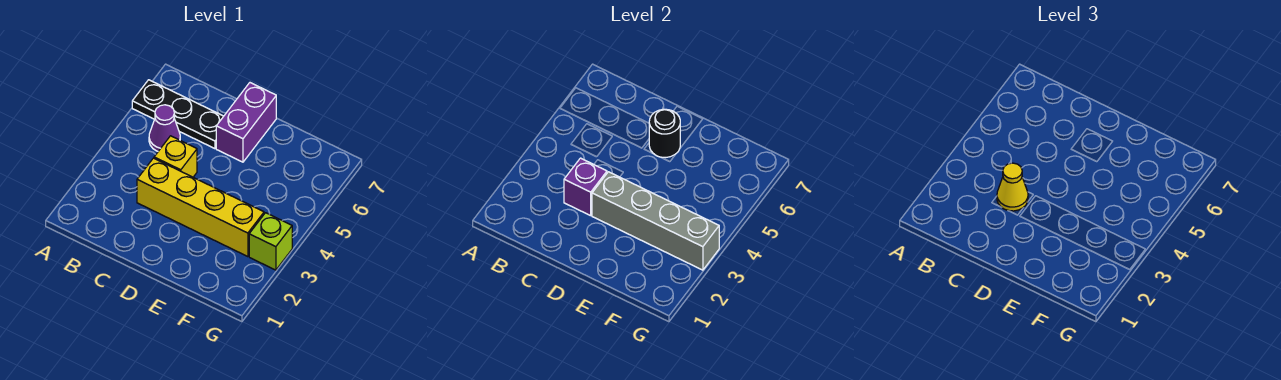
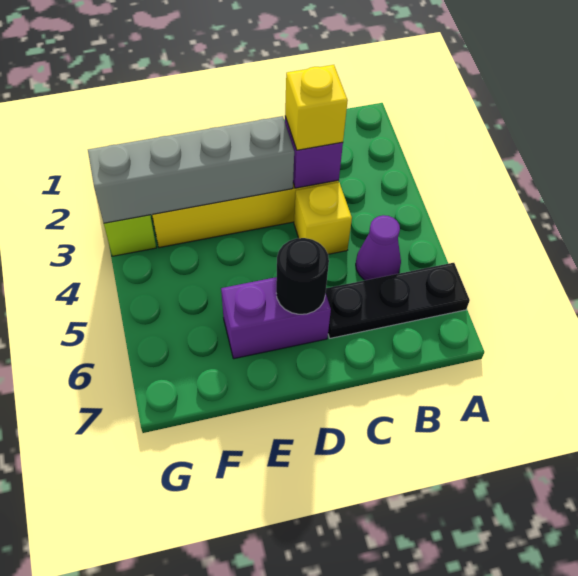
yellow 1x1 cone [997,163,1028,211] -> yellow 1x1 brick [285,65,348,150]
purple 1x2 brick [216,83,276,162] -> purple 1x2 brick turned to [221,277,331,359]

